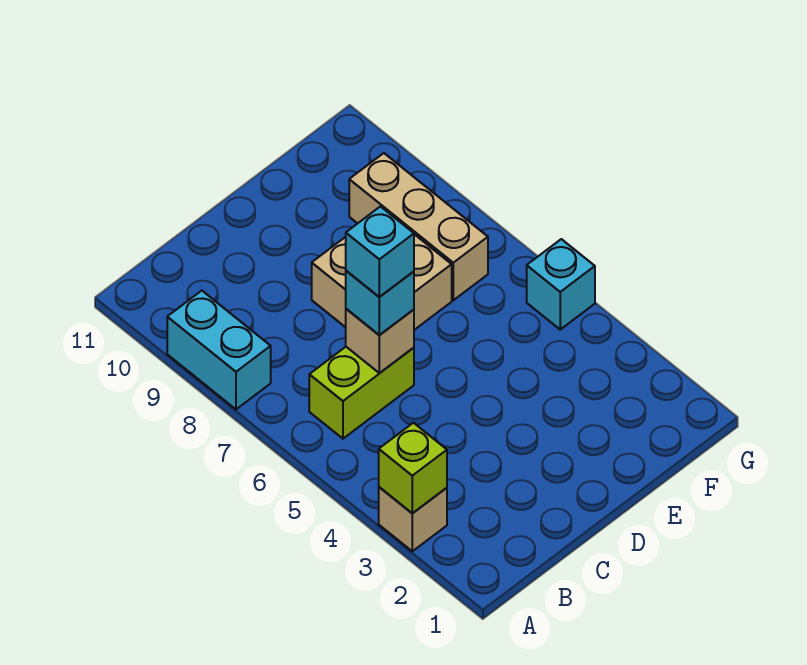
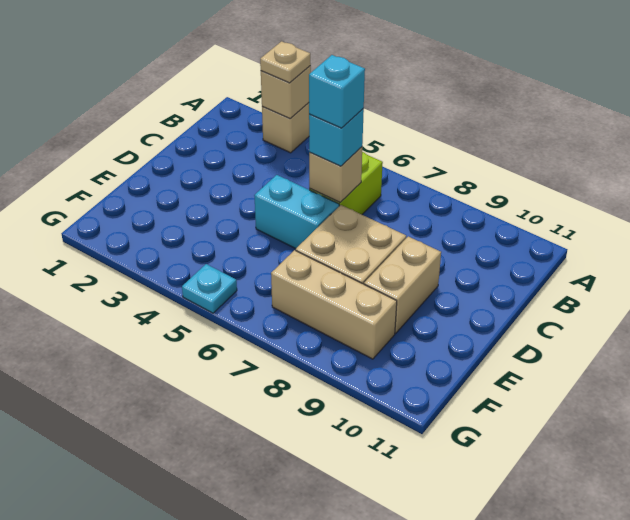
lime 1x1 brick [379,423,447,513] -> tan 1x1 brick [261,66,311,119]
none -> tan 1x1 plate [260,41,311,83]
cyan 1x2 brick [167,291,271,409] -> cyan 1x2 brick moved to [254,175,339,249]
none -> tan 1x2 brick [364,236,441,333]
cyan 1x1 brick [527,239,595,329] -> cyan 1x1 plate [182,264,237,313]

